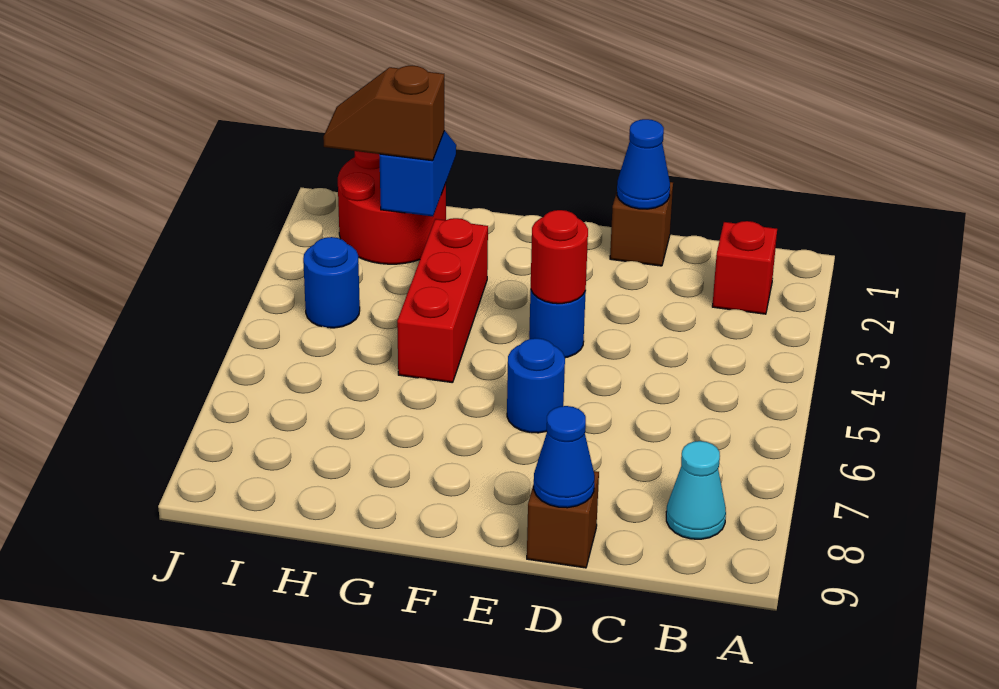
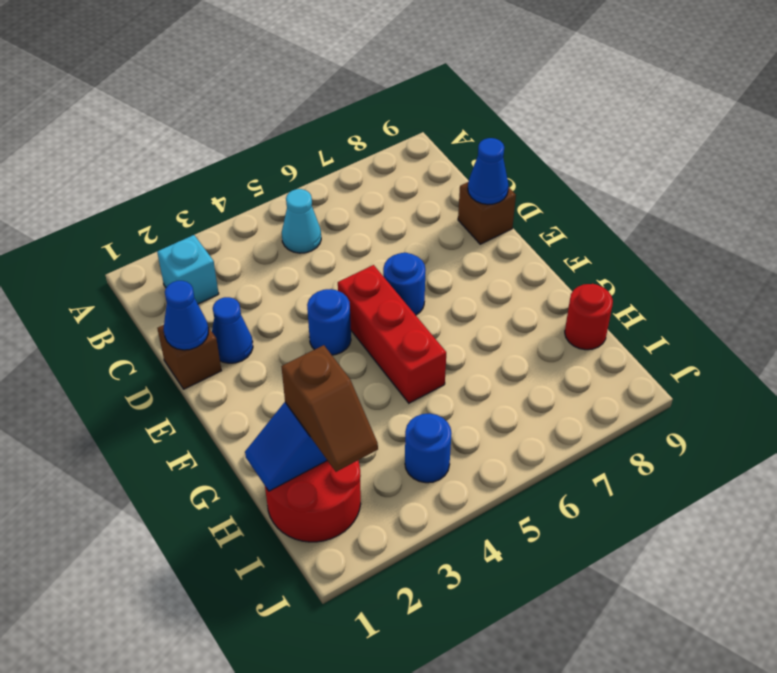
red 1x1 brick [712,221,777,314] -> cyan 1x1 brick [157,235,219,304]
cyan 1x1 cone [666,441,726,539] -> cyan 1x1 cone moved to [282,189,321,253]
none -> blue 1x1 cone [212,297,253,363]
red 1x1 round brick [531,210,588,304] -> red 1x1 round brick moved to [565,284,613,350]
red 1x3 brick [397,218,488,383] -> red 1x3 brick turned to [338,265,446,403]

